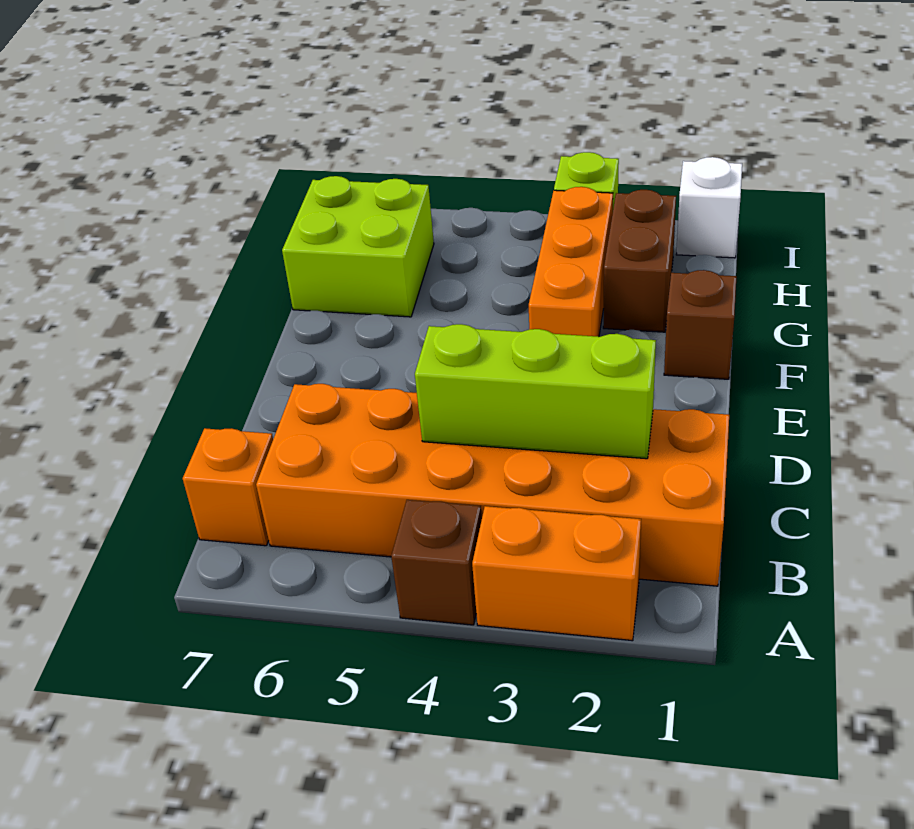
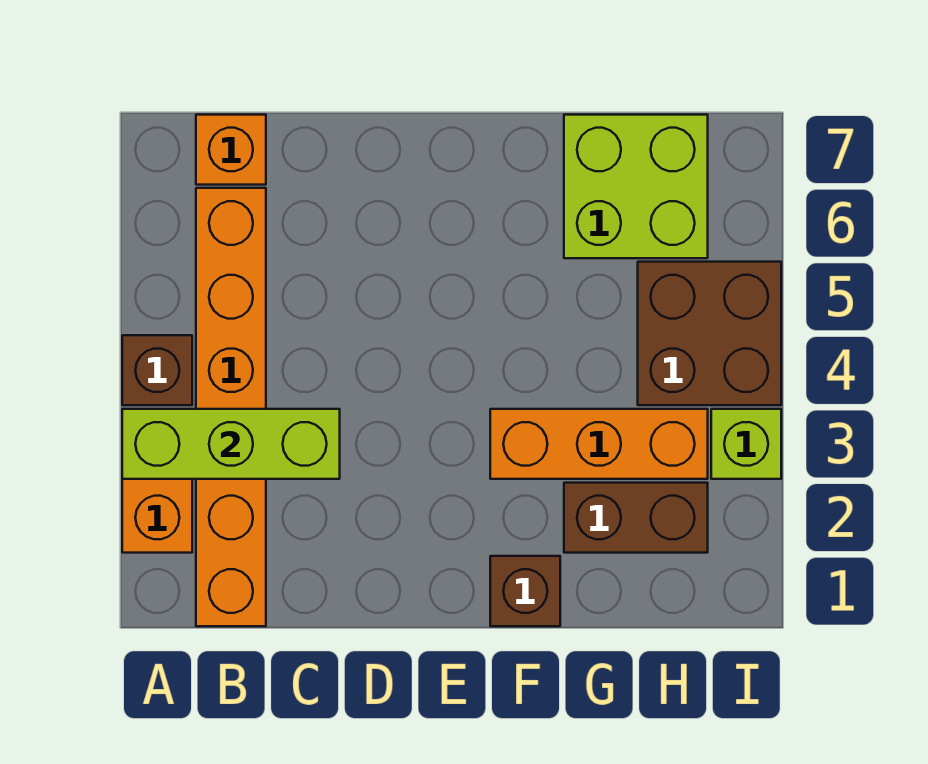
orange 2x6 brick [256,384,729,586] -> orange 1x6 brick [196,188,266,626]
lime 1x3 brick [415,324,656,459] -> lime 1x3 brick turned to [122,409,340,479]
none -> brown 2x2 brick [638,262,781,405]
white 1x1 brick [676,157,742,258] -> none

